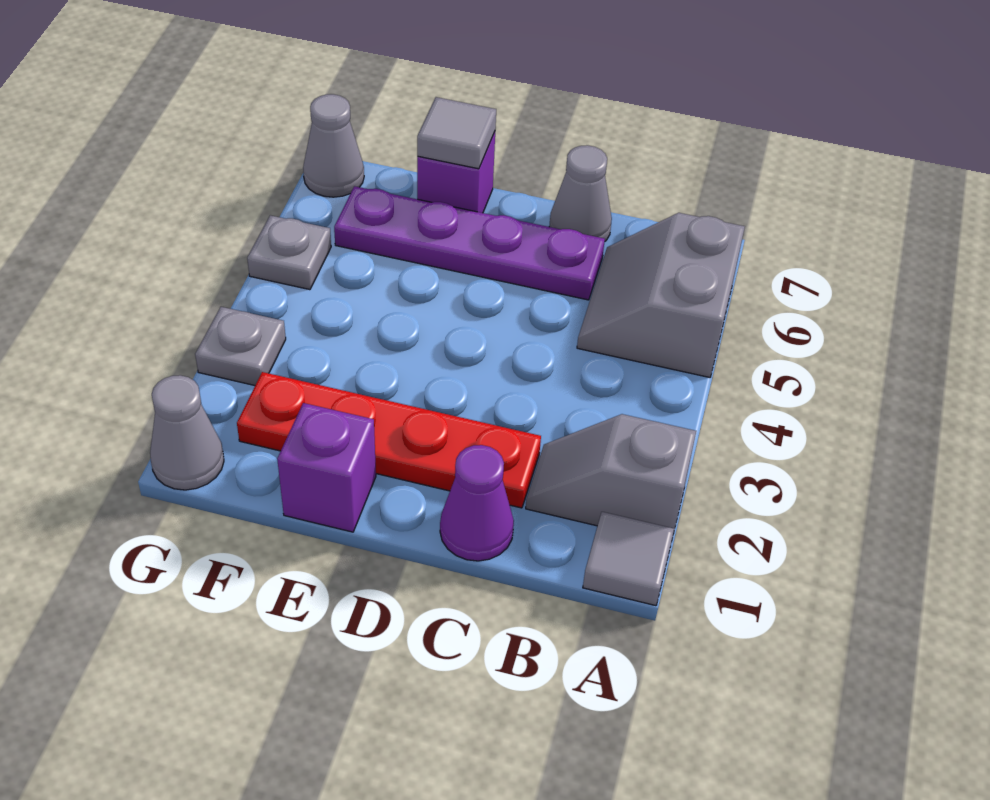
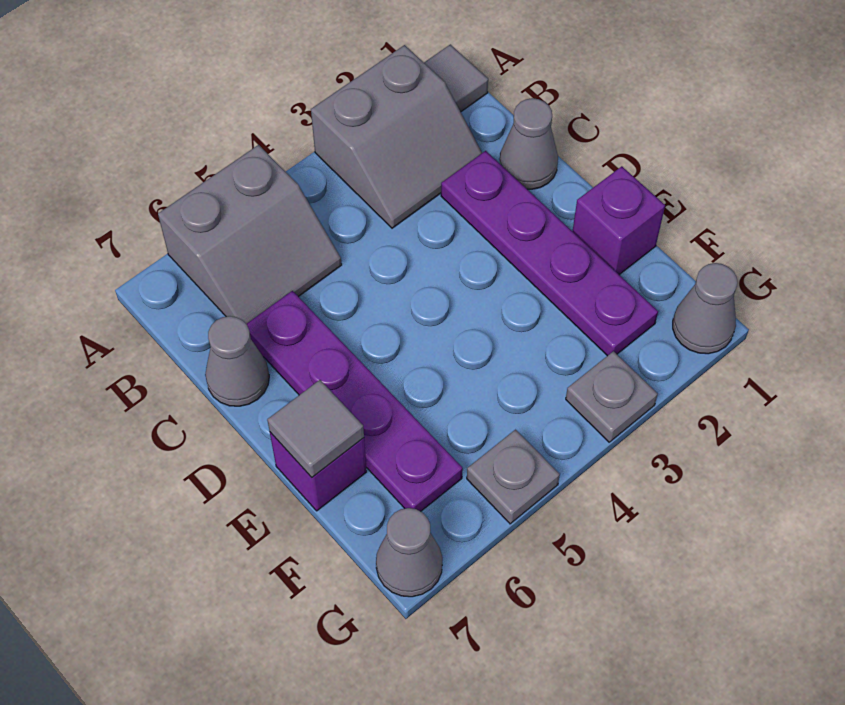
grey 1x2 slope [526,414,696,533] -> grey 2x2 slope [311,45,482,228]
purple 1x1 cone [440,445,514,561] -> grey 1x1 cone [500,98,558,189]
red 1x4 plate [237,372,541,508] -> purple 1x4 plate [441,151,658,356]

